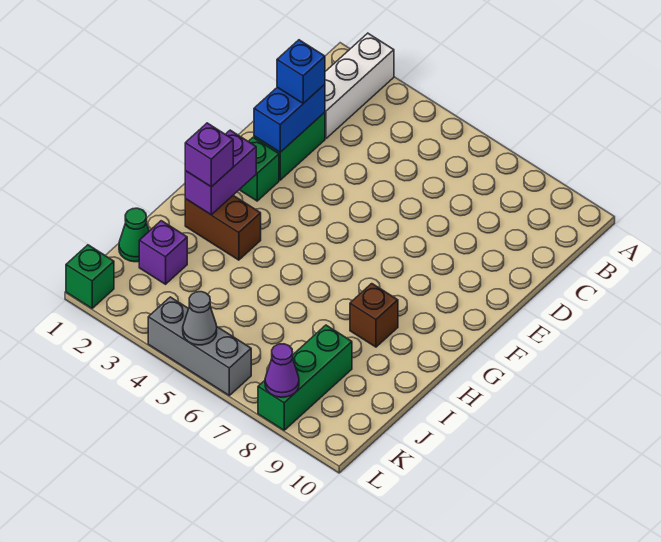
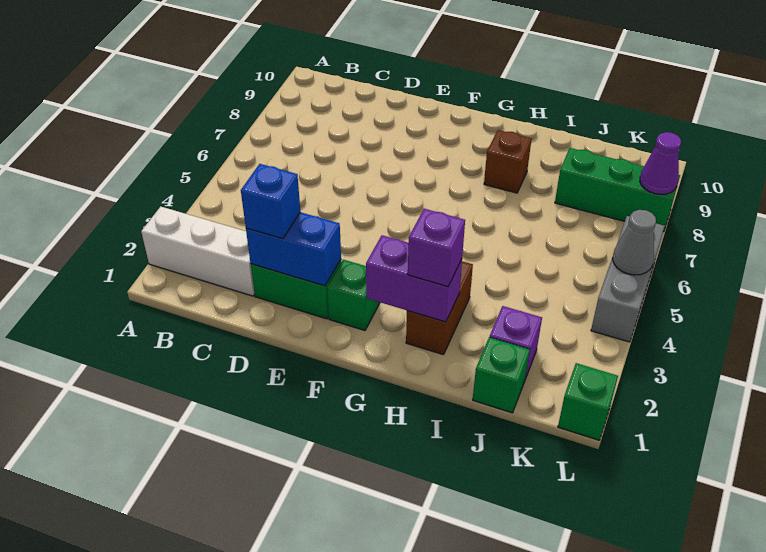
green 1x1 cone [119,208,149,262] -> green 1x1 brick [473,337,530,413]

